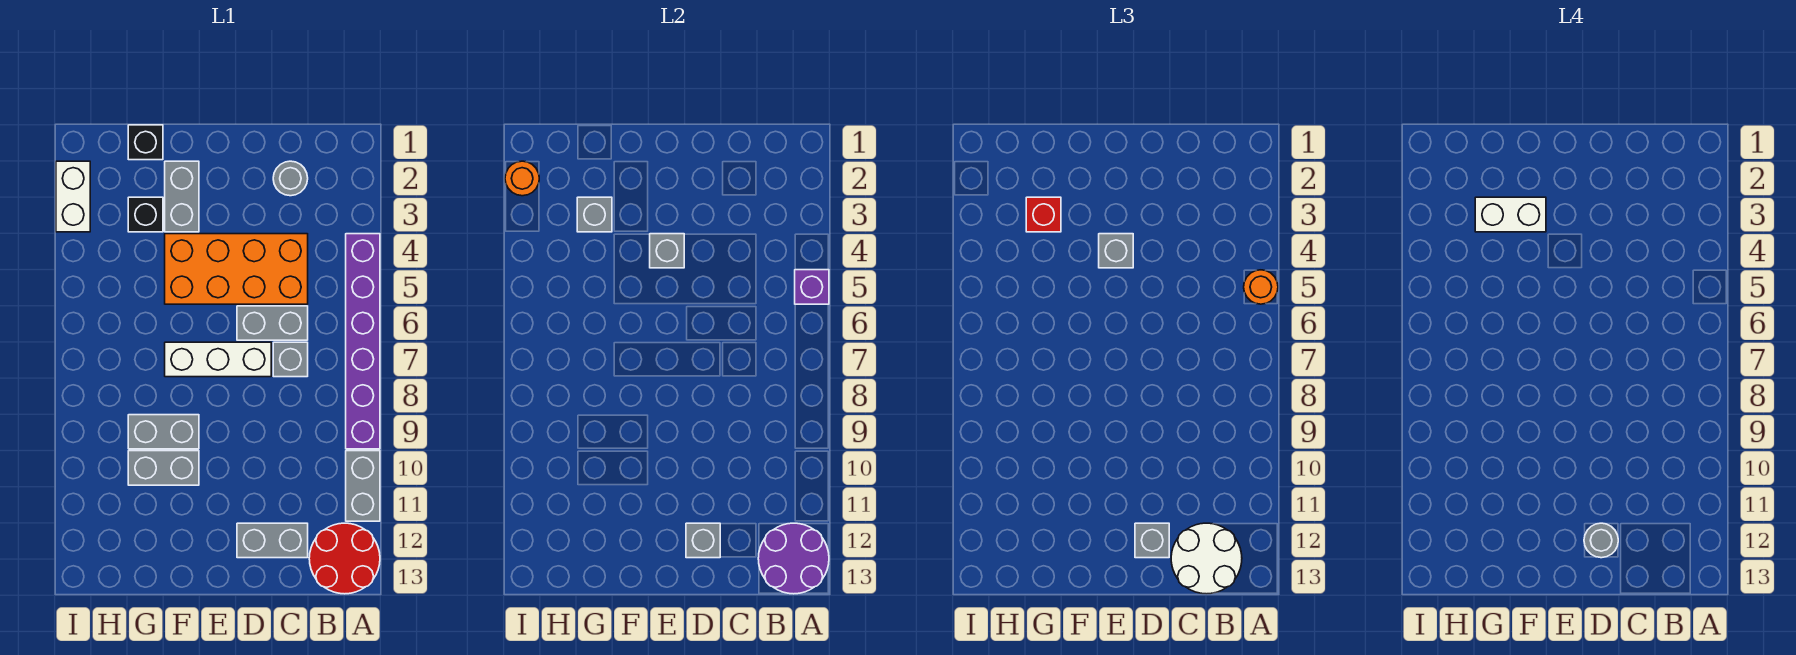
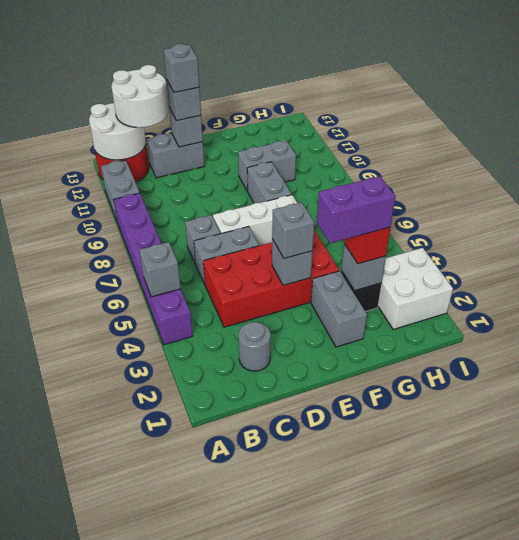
purple 1x1 brick [795,270,829,304] -> grey 1x1 brick [139,242,181,297]
orange 1x1 round brick [1244,270,1278,304] -> none
purple 2x2 round brick [758,523,829,594] -> white 2x2 round brick [89,103,146,160]
orange 2x4 brick [165,234,308,304] -> red 2x4 brick [203,231,339,327]
grey 1x1 round brick [1584,523,1618,558] -> grey 1x1 brick [164,44,199,93]
white 1x2 brick [1475,197,1546,232] -> purple 1x2 brick [317,176,396,243]
grey 1x2 brick [128,415,199,449] -> grey 1x2 brick turned to [247,162,292,203]
black 1x1 brick [128,125,163,160] -> none
white 1x2 brick [56,161,90,232] -> white 2x2 brick [378,248,453,330]
orange 1x1 round brick [505,161,539,196] -> none

